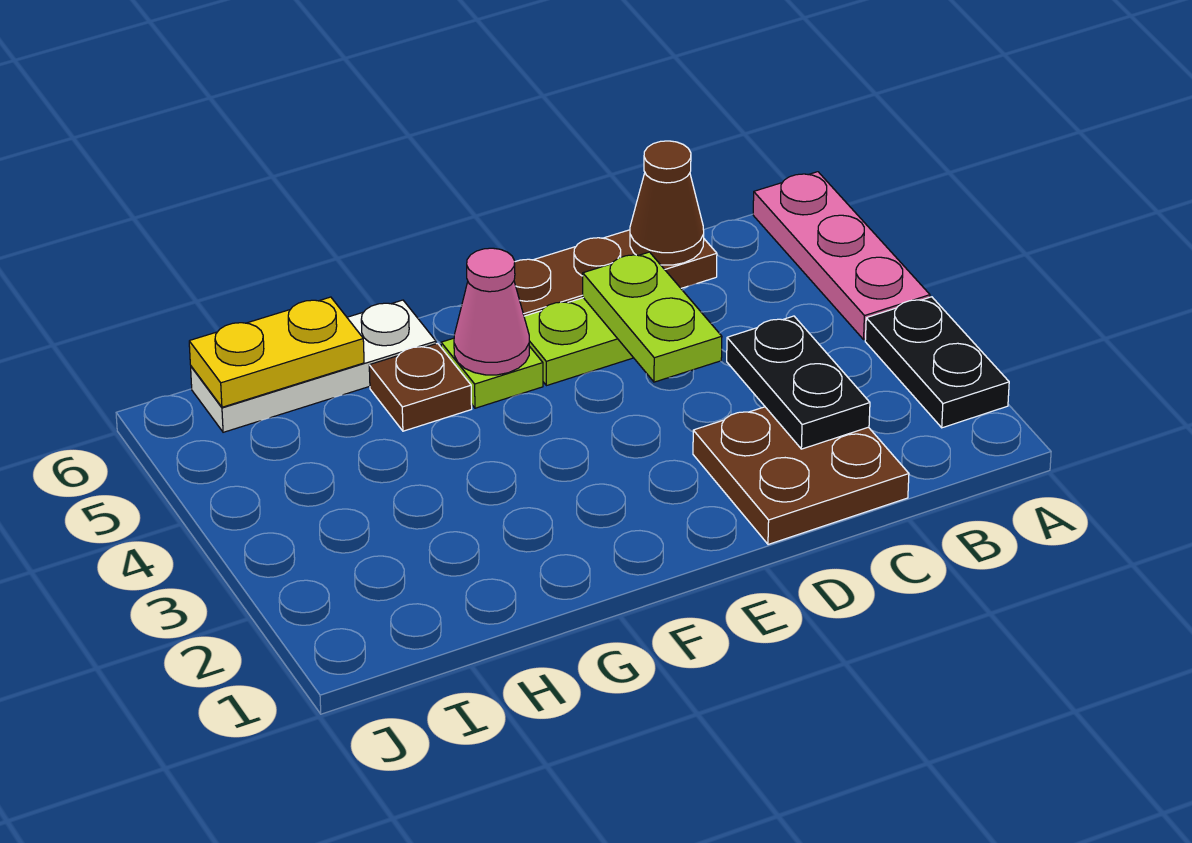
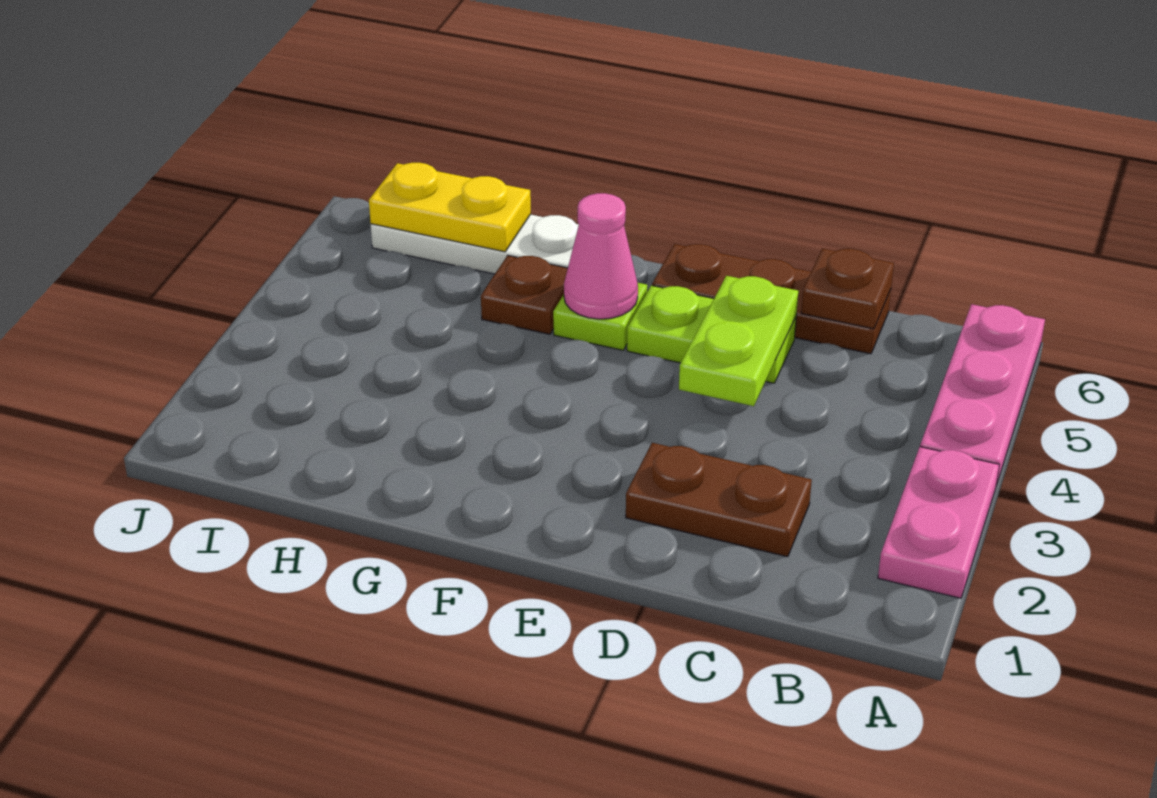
black 1x2 plate [865,297,1009,428] -> pink 1x2 plate [878,447,999,598]
brown 2x2 plate [693,407,909,544] -> brown 1x2 plate [626,443,812,557]
black 1x2 plate [727,316,870,449] -> none
brown 1x1 cone [630,141,704,265] -> brown 1x1 plate [801,248,894,329]

